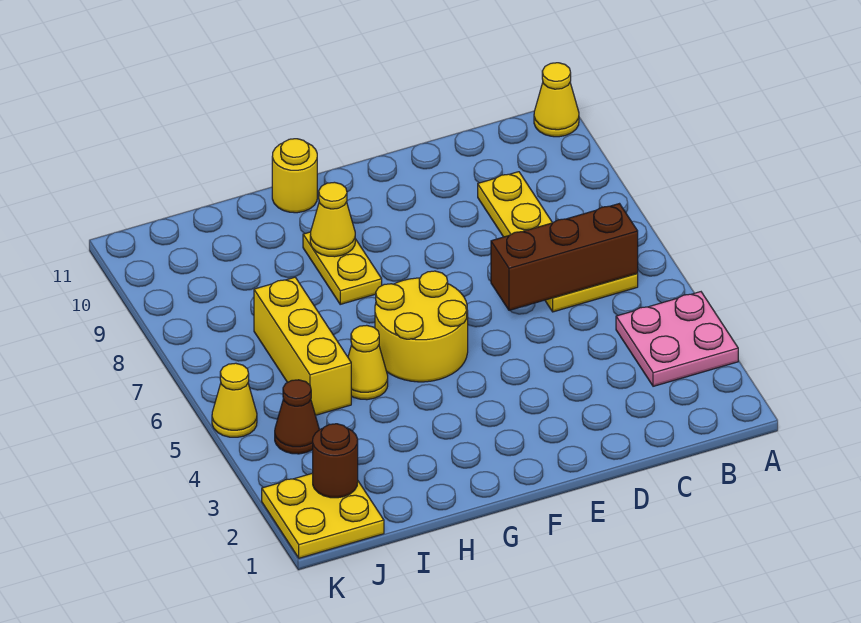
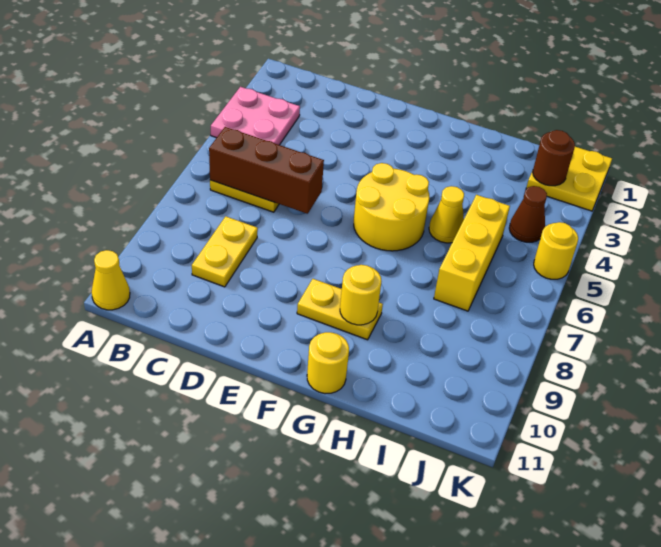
yellow 1x2 plate [303,232,382,304] -> yellow 1x2 plate turned to [297,279,383,340]
yellow 1x1 cone [310,182,355,257] -> yellow 1x1 round brick [340,265,382,325]
yellow 1x1 cone [212,363,257,437] -> yellow 1x1 round brick [534,222,578,279]

